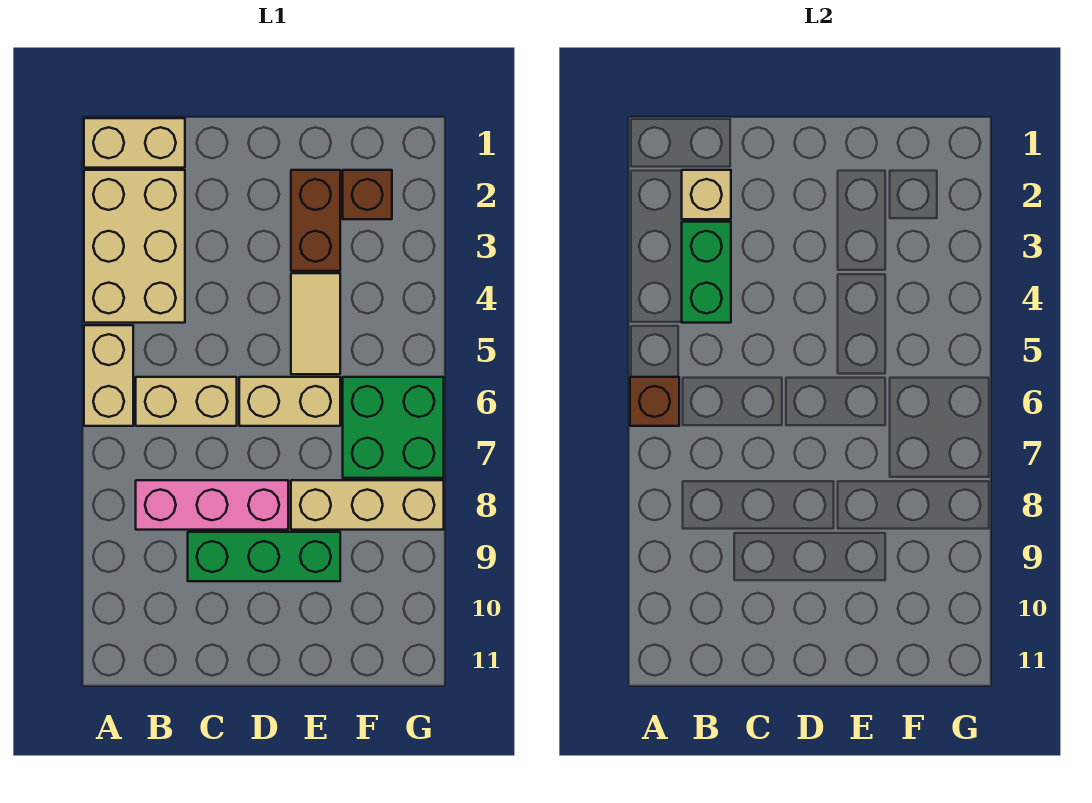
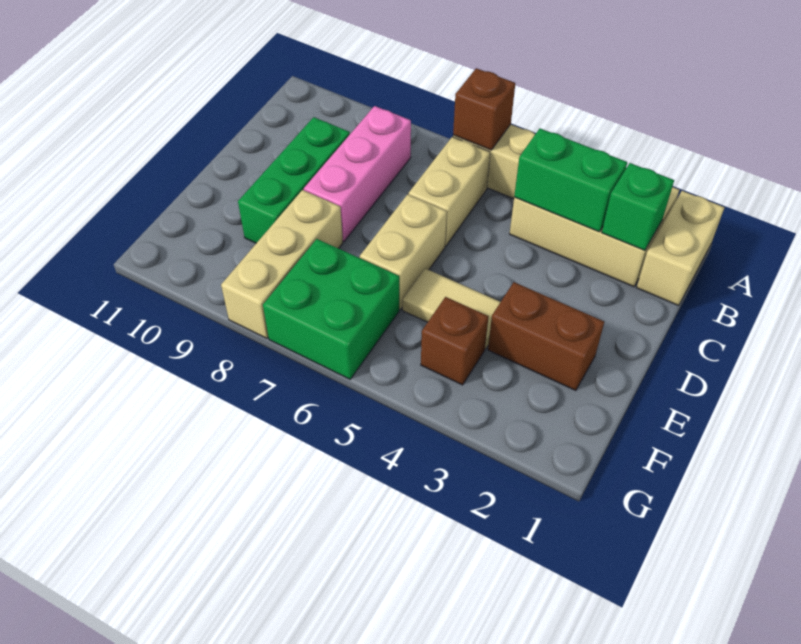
tan 1x1 brick [682,170,731,219] -> green 1x1 brick [602,163,674,251]
brown 1x1 brick [343,170,392,219] -> brown 1x1 brick moved to [421,297,489,385]

